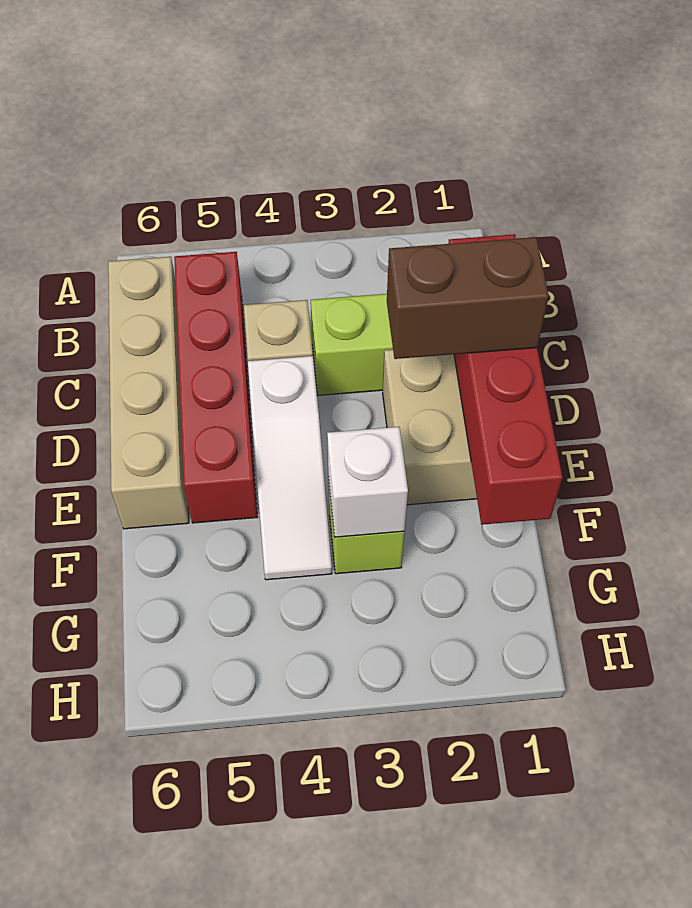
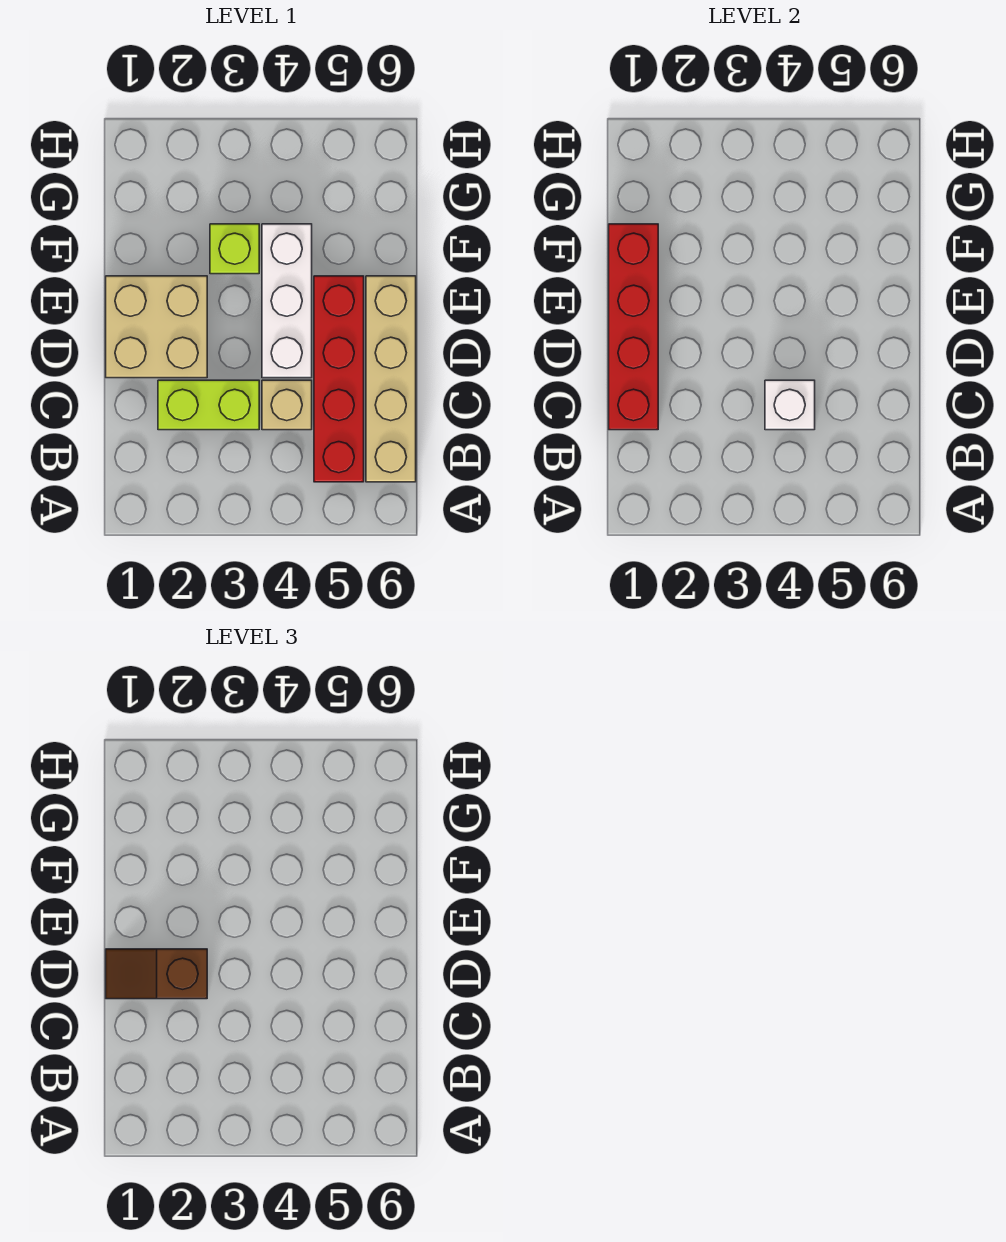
brown 1x2 brick [387,237,549,359] -> brown 1x2 slope [106,949,207,999]
white 1x3 slope [248,356,332,580] -> white 1x3 brick [262,224,312,378]
white 1x1 brick [327,427,408,537] -> white 1x1 brick moved to [765,380,815,430]

